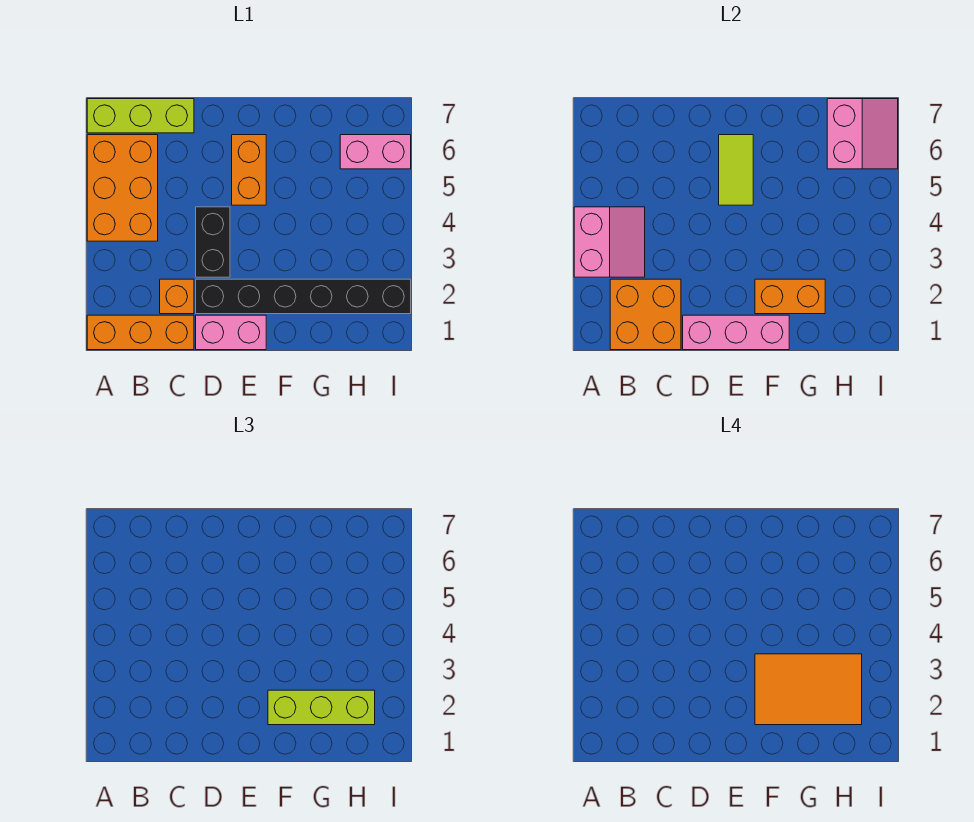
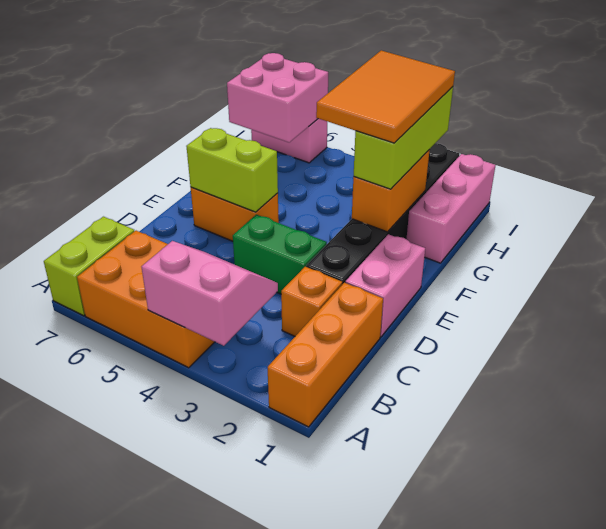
lime 1x3 brick [87,99,194,133] -> lime 1x2 brick [44,217,134,316]
orange 2x2 brick [610,279,681,350] -> none
pink 1x3 brick [683,315,789,350] -> pink 1x3 brick moved to [407,154,496,263]
black 1x2 brick [196,207,230,277] -> green 1x2 brick [233,214,327,294]
lime 1x2 tile [719,135,753,205] -> lime 1x2 brick [186,128,278,212]
pink 1x2 brick [340,135,411,169] -> pink 1x2 brick turned to [251,119,327,163]
pink 2x2 slope [827,99,898,169] -> pink 2x2 brick [227,53,328,142]

